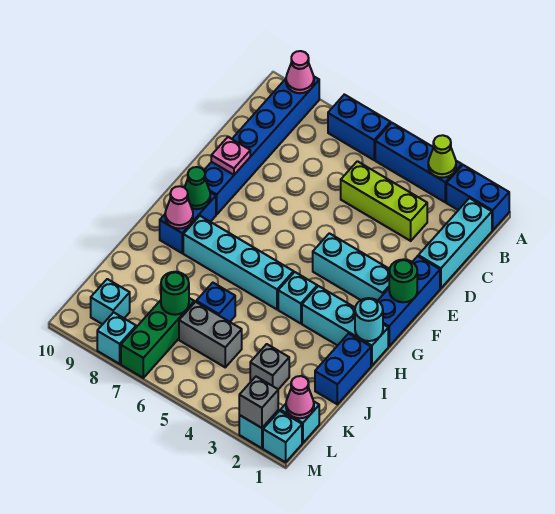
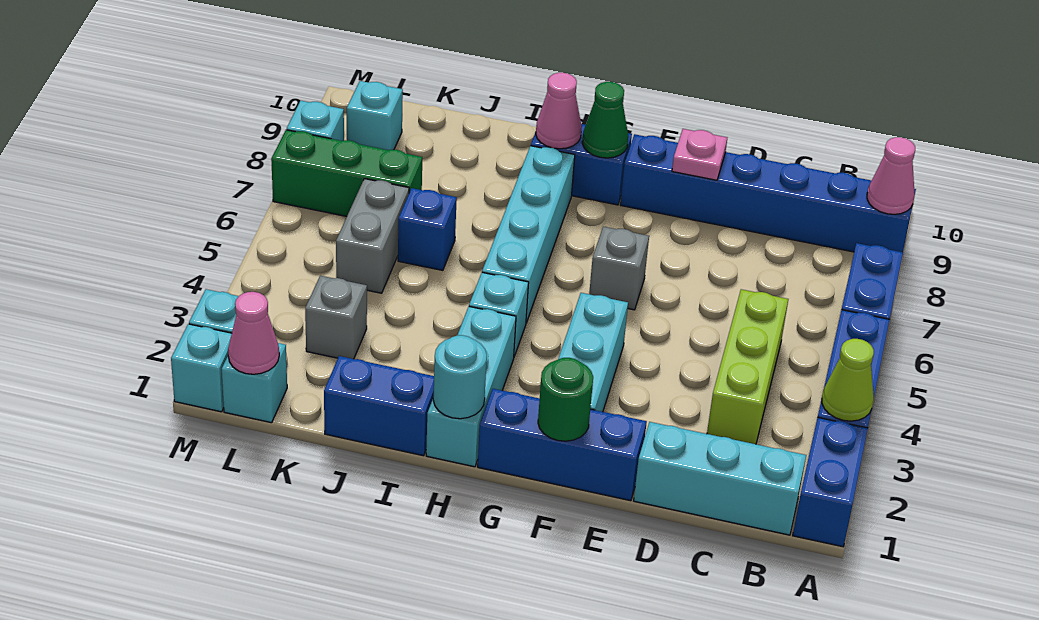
green 1x1 round brick [161,272,189,315] -> none
grey 1x1 brick [239,377,278,428] -> grey 1x1 brick moved to [589,227,649,310]

